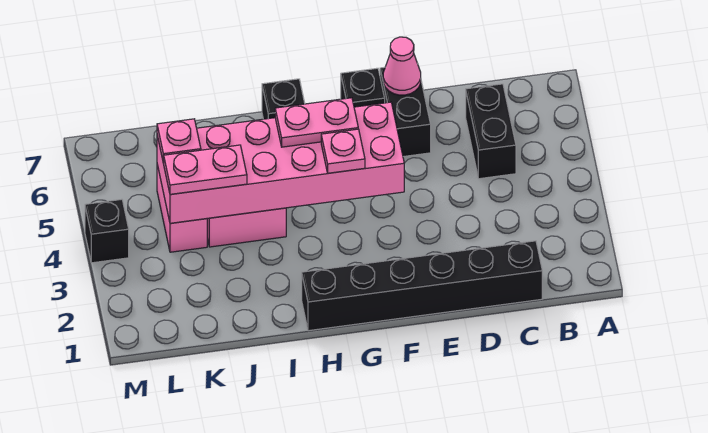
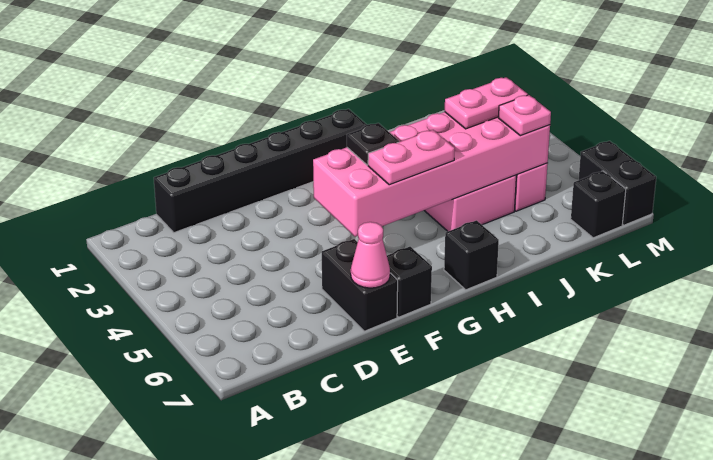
black 1x2 brick [466,84,516,179] -> black 1x2 brick moved to [579,141,656,225]
pink 1x1 plate [321,129,365,173] -> black 1x1 plate [347,123,399,165]
black 1x1 brick [85,199,129,263] -> black 1x1 brick moved to [571,171,626,238]

